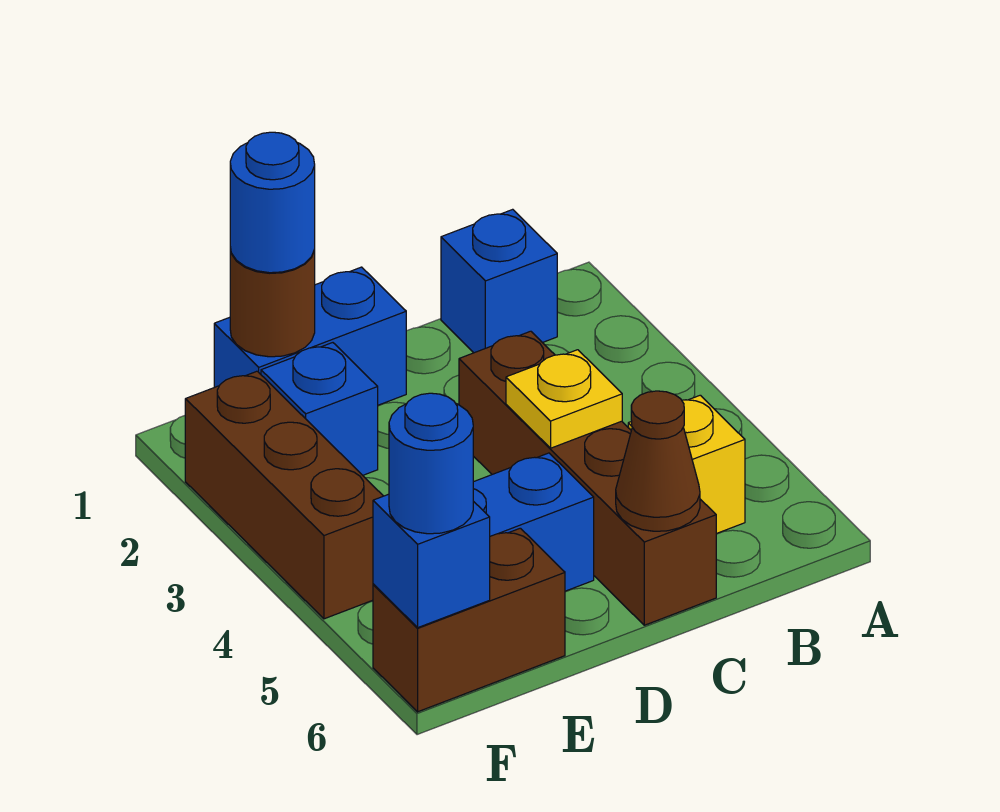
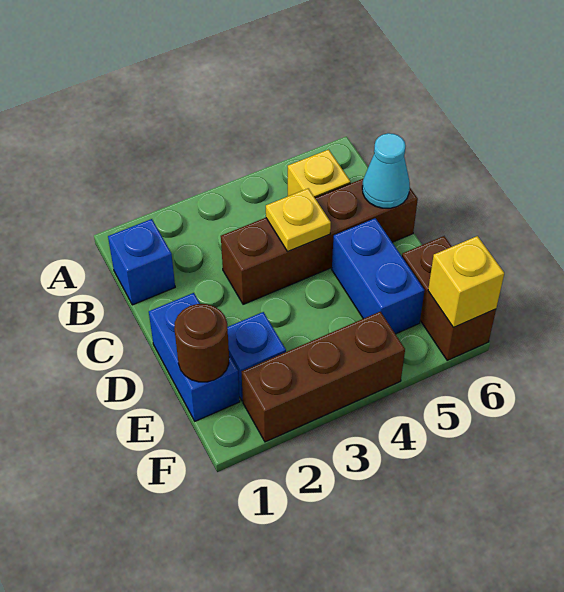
brown 1x1 cone [616,391,700,531] -> cyan 1x1 cone [362,133,410,208]
blue 1x1 round brick [230,132,315,273] -> none
blue 1x1 brick [373,494,490,627] -> yellow 1x1 brick [428,236,504,328]
blue 1x1 round brick [389,393,473,534] -> none

